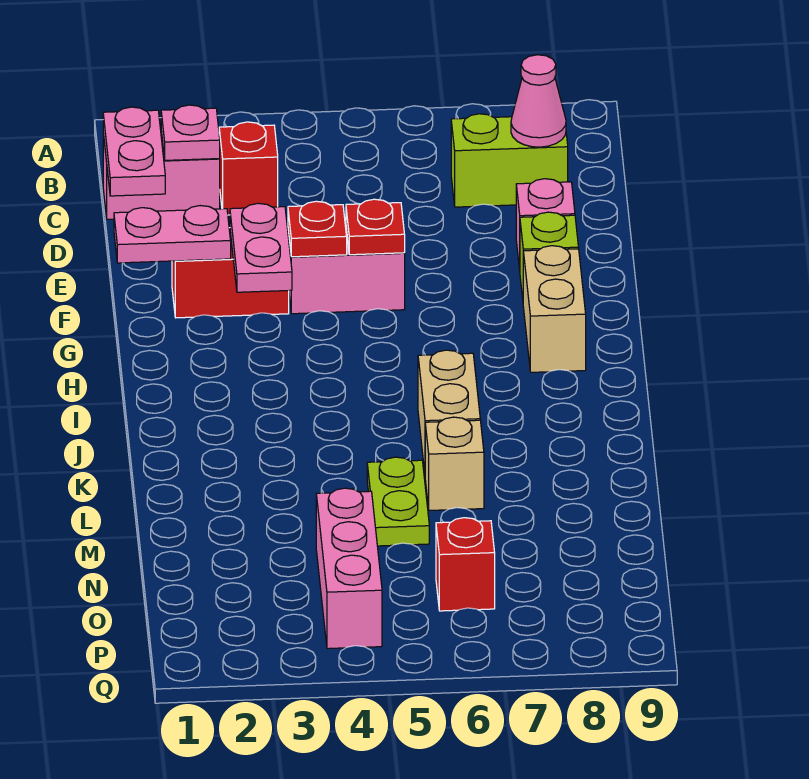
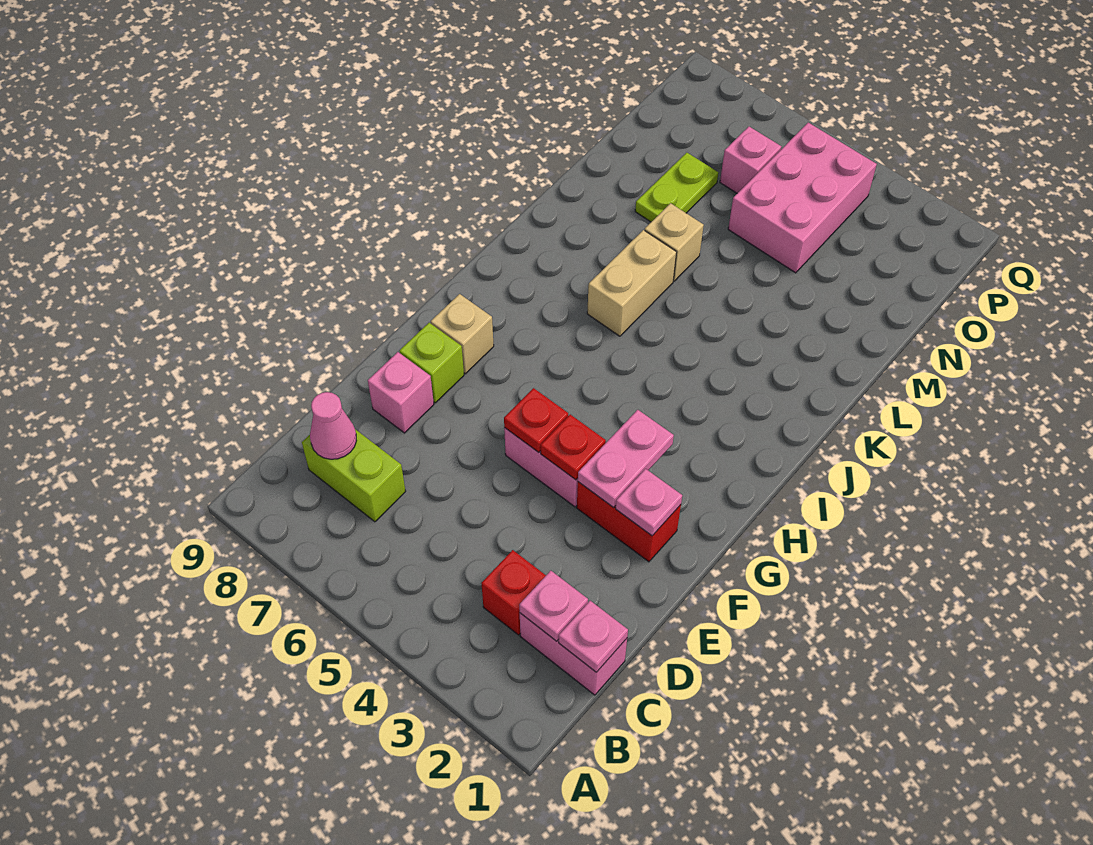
pink 1x2 plate [103,107,165,196] -> pink 1x1 plate [559,601,628,672]
pink 1x2 plate [114,206,231,263] -> pink 1x1 plate [616,469,682,536]
tan 1x2 brick [523,246,586,372] -> tan 1x1 brick [431,294,494,374]
lime 1x2 plate [367,457,429,546] -> lime 1x2 plate moved to [635,153,718,222]
pink 1x3 brick [316,488,382,649] -> pink 2x3 brick [728,123,877,273]
red 1x1 brick [436,518,495,611] -> pink 1x1 brick [720,127,781,193]

